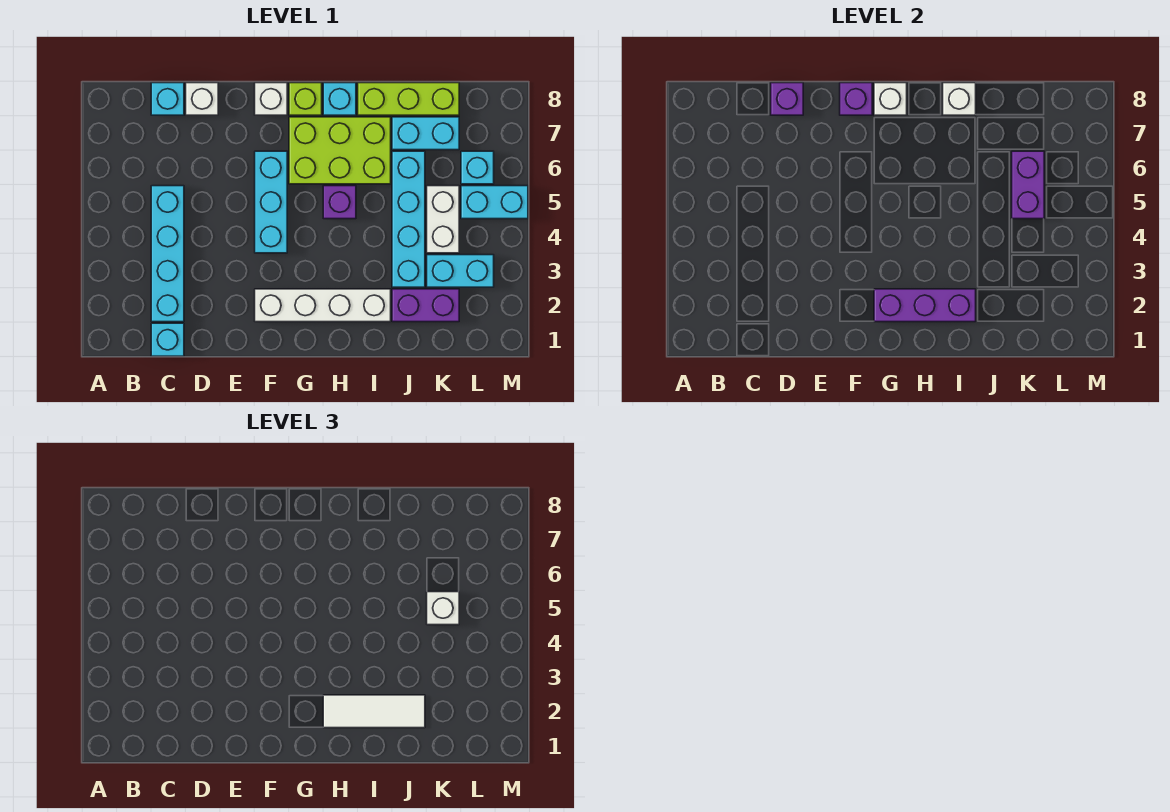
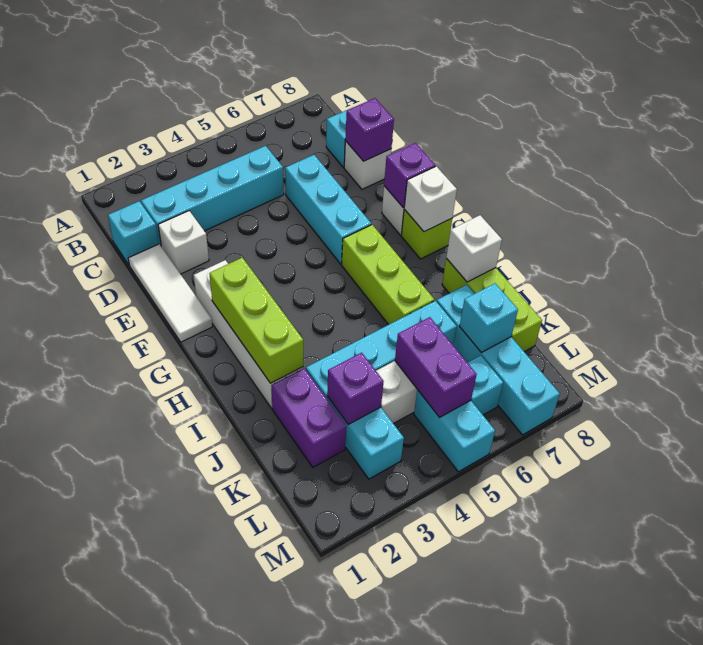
cyan 1x3 brick [255,151,287,253] -> cyan 1x3 brick turned to [285,155,371,264]
purple 1x3 brick [874,289,976,322] -> lime 1x3 brick [209,258,303,383]
lime 2x3 brick [289,117,391,184] -> lime 1x3 brick [342,225,434,325]
white 1x3 tile [323,695,425,728] -> white 1x3 tile moved to [128,244,212,342]
purple 1x1 brick [323,186,356,219] -> purple 1x1 brick moved to [327,353,384,424]
cyan 1x1 brick [323,83,356,115] -> cyan 1x1 brick moved to [460,283,518,353]
cyan 1x2 brick [392,117,459,150] -> cyan 1x4 brick [437,285,560,435]
purple 1x2 brick [1012,151,1044,219] -> purple 1x2 brick turned to [395,317,477,418]
white 1x1 brick [427,592,459,625] -> white 1x1 brick moved to [158,211,209,274]

